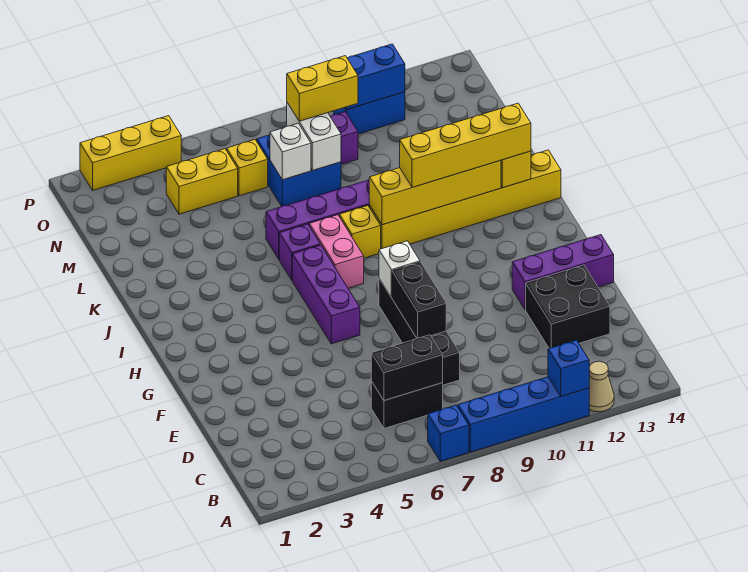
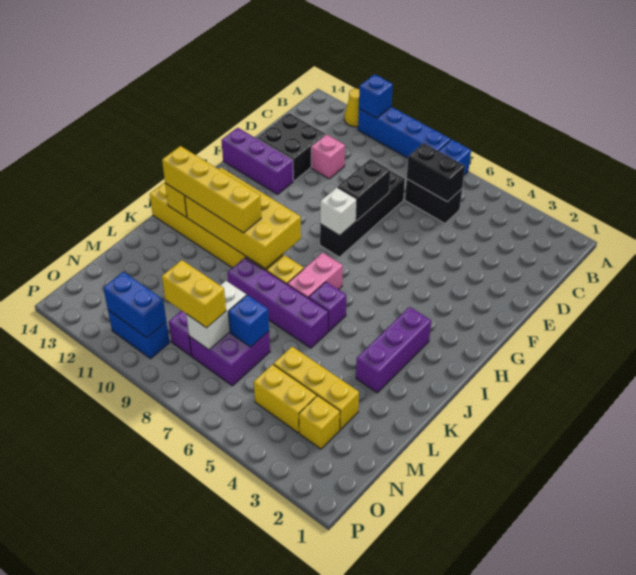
tan 1x1 cone [589,361,614,412] -> yellow 1x1 cone [344,89,359,127]
none -> pink 1x1 brick [311,134,345,179]
purple 1x3 brick [292,245,360,344] -> purple 1x3 brick moved to [356,307,431,393]
yellow 1x4 brick [369,160,501,225] -> yellow 2x4 brick [185,168,301,269]
blue 2x2 brick [257,135,341,206] -> purple 2x2 brick [189,331,270,386]
white 1x1 brick [270,123,311,180] -> blue 1x1 brick [228,295,269,347]
yellow 1x1 brick [227,140,268,196] -> yellow 1x1 brick moved to [299,396,340,449]
yellow 1x3 brick [80,116,181,190] -> yellow 1x3 brick moved to [274,347,359,430]

